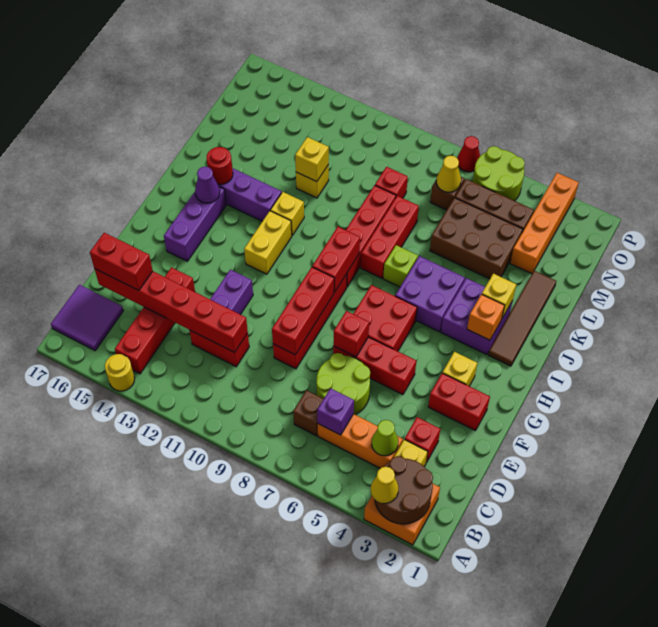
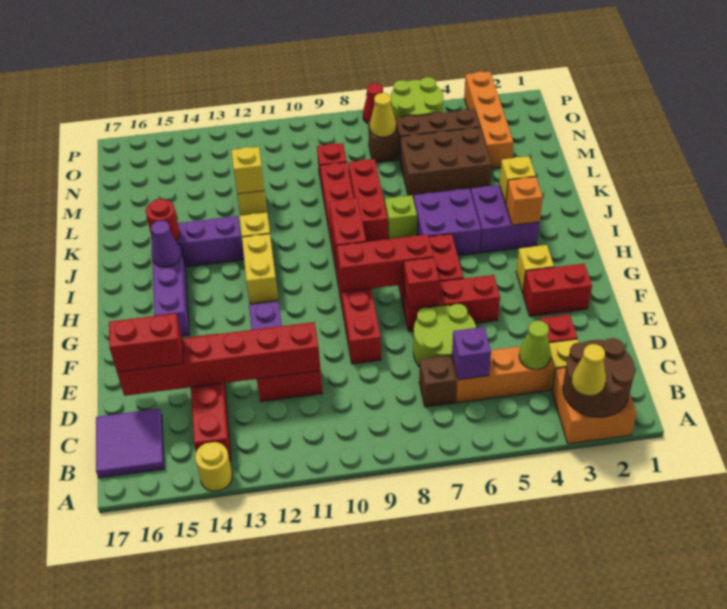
red 1x3 brick [272,267,334,355] -> red 1x3 brick turned to [337,234,433,292]
brown 1x4 tile [488,271,556,366] -> none

